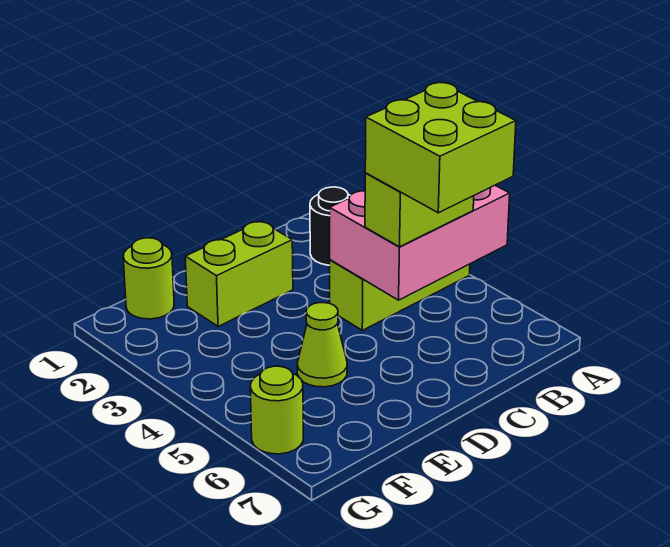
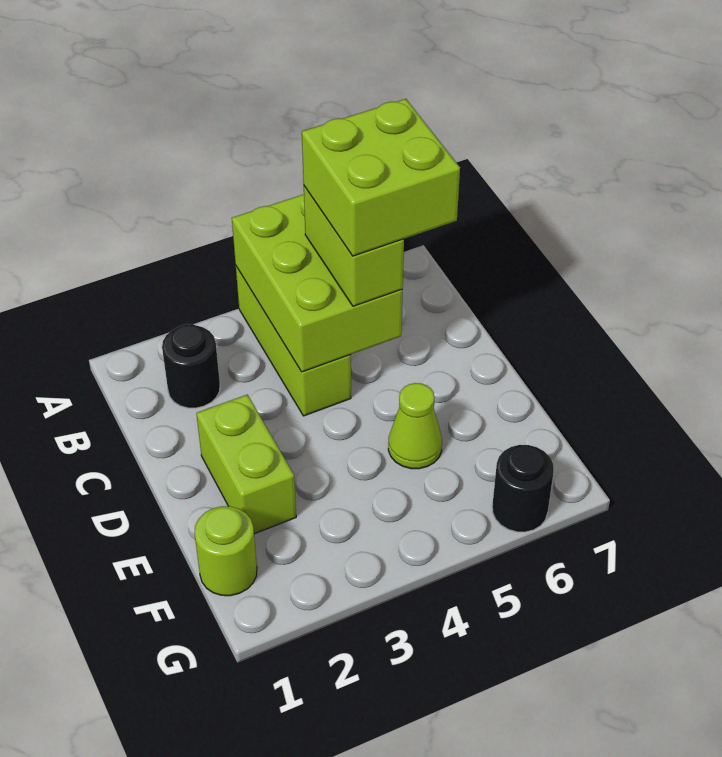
pink 2x3 brick [330,185,510,300] -> lime 2x3 brick [232,194,403,372]
lime 1x1 round brick [250,366,303,454] -> black 1x1 round brick [492,445,554,532]

